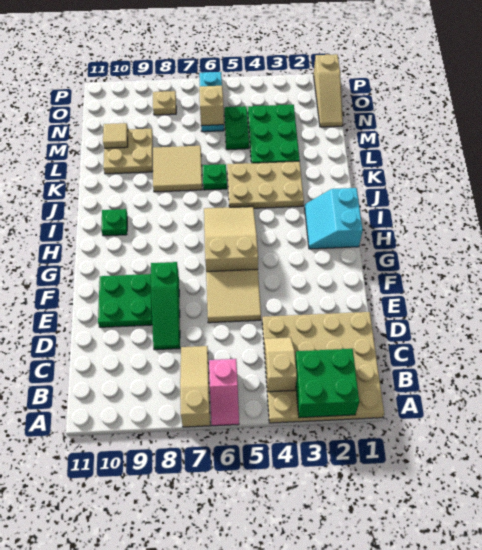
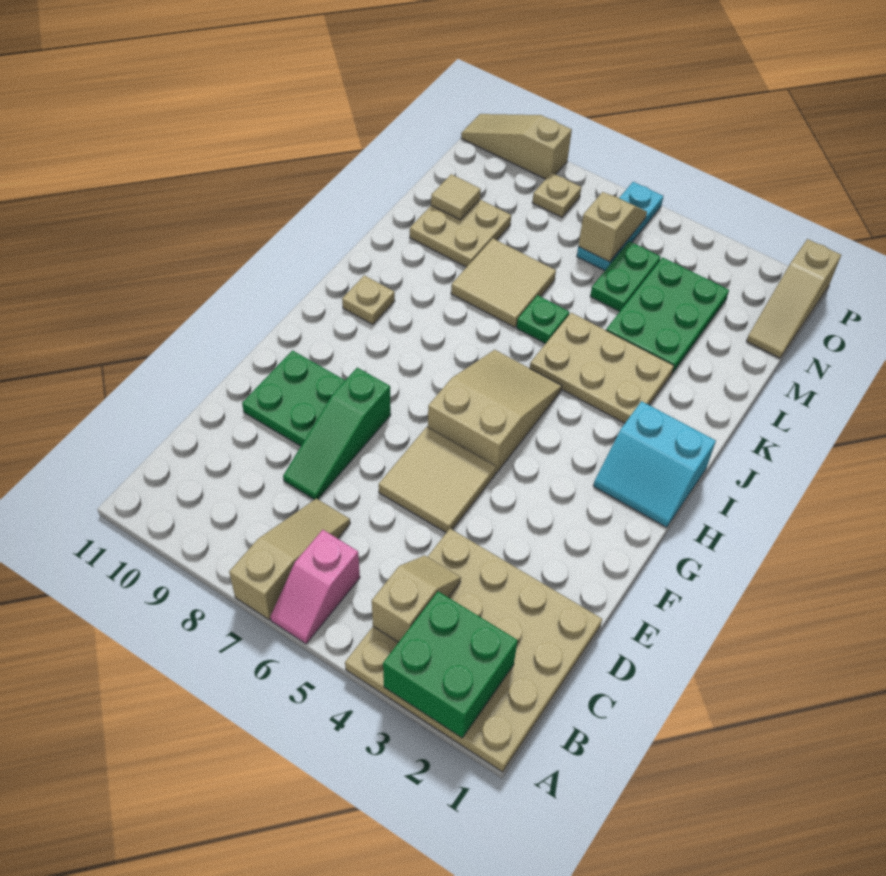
cyan 2x2 slope [305,188,363,249] -> cyan 2x2 slope turned to [593,401,716,527]
green 1x1 plate [101,209,127,236] -> tan 1x1 plate [342,275,395,325]
none -> tan 1x3 slope [461,114,572,179]

